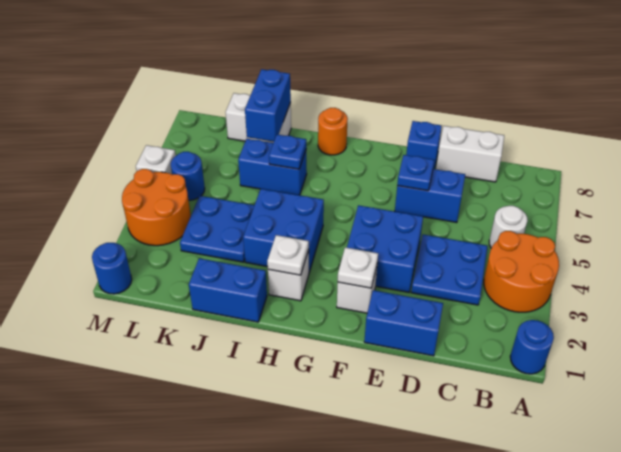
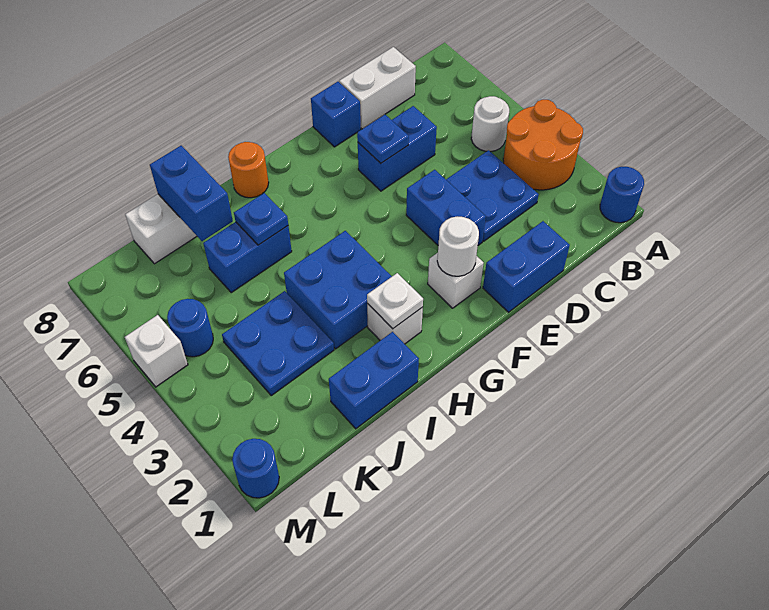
blue 2x2 brick [347,205,423,292] -> blue 1x2 brick [406,170,486,245]
white 1x1 plate [338,247,378,288] -> white 1x1 round brick [437,216,479,276]
orange 2x2 round brick [122,169,191,246] -> none

